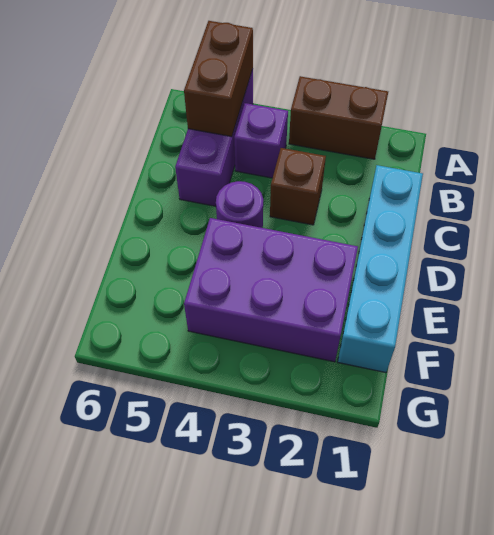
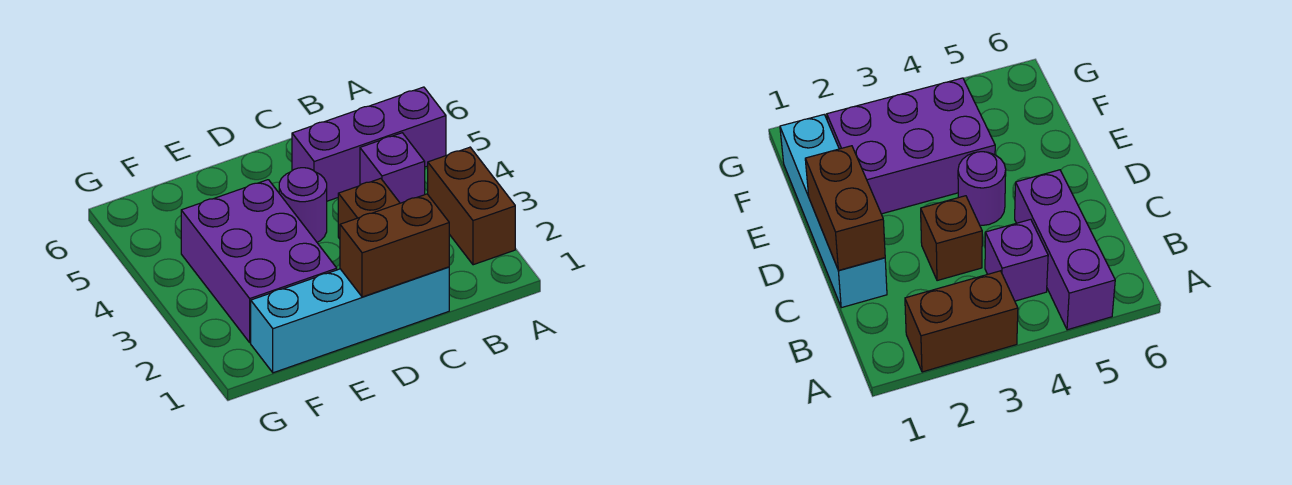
brown 1x2 brick [184,21,253,137] -> brown 1x2 brick moved to [340,194,449,297]

